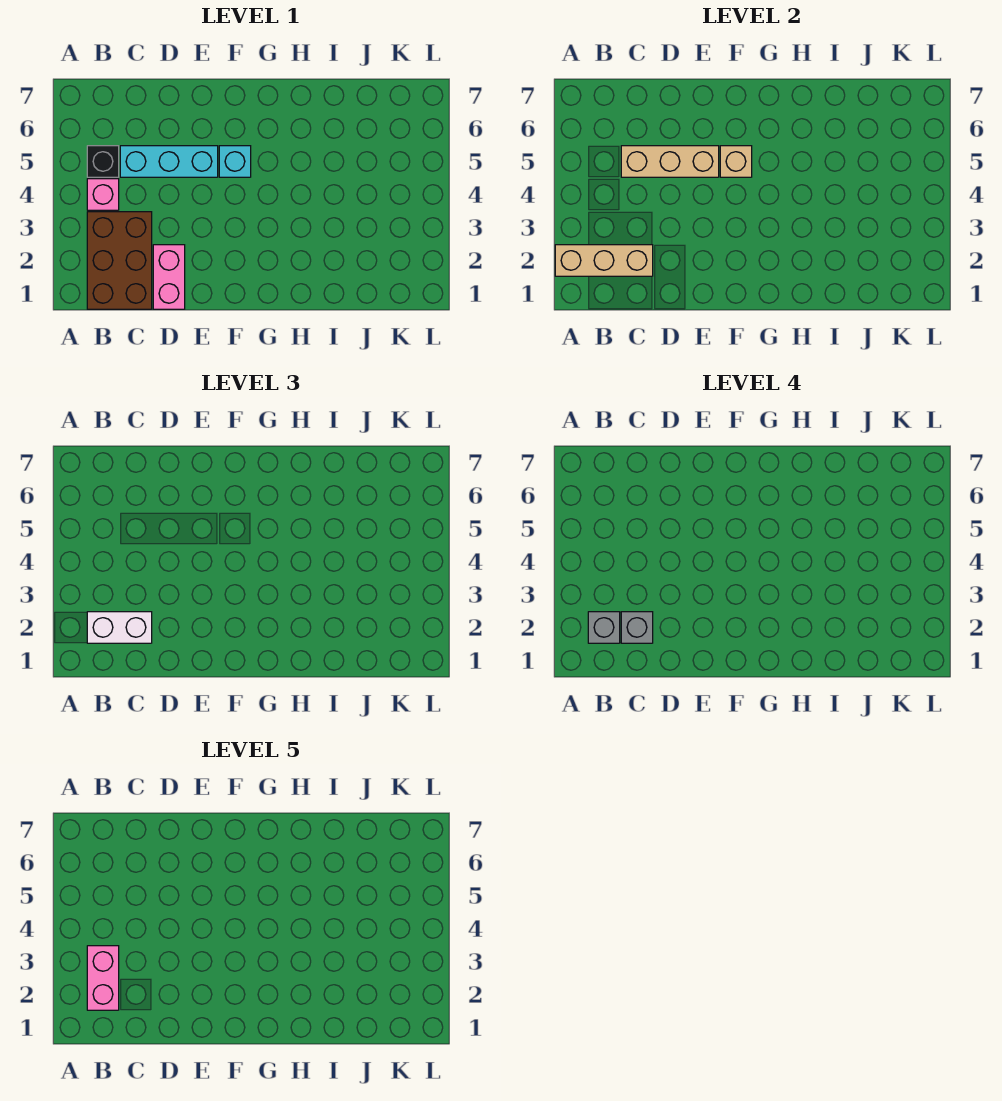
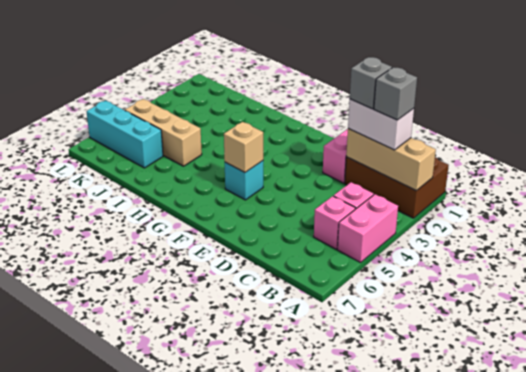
brown 2x3 brick [87,212,152,309] -> brown 2x3 brick turned to [345,157,449,218]
pink 1x2 brick [87,946,119,1010] -> pink 1x2 brick moved to [337,194,398,263]
black 1x1 brick [87,146,119,177] -> pink 1x1 brick [314,196,356,249]
cyan 1x3 brick [120,146,218,177] -> cyan 1x3 brick moved to [86,101,163,168]
tan 1x3 brick [621,146,719,177] -> tan 1x3 brick moved to [125,99,202,166]

